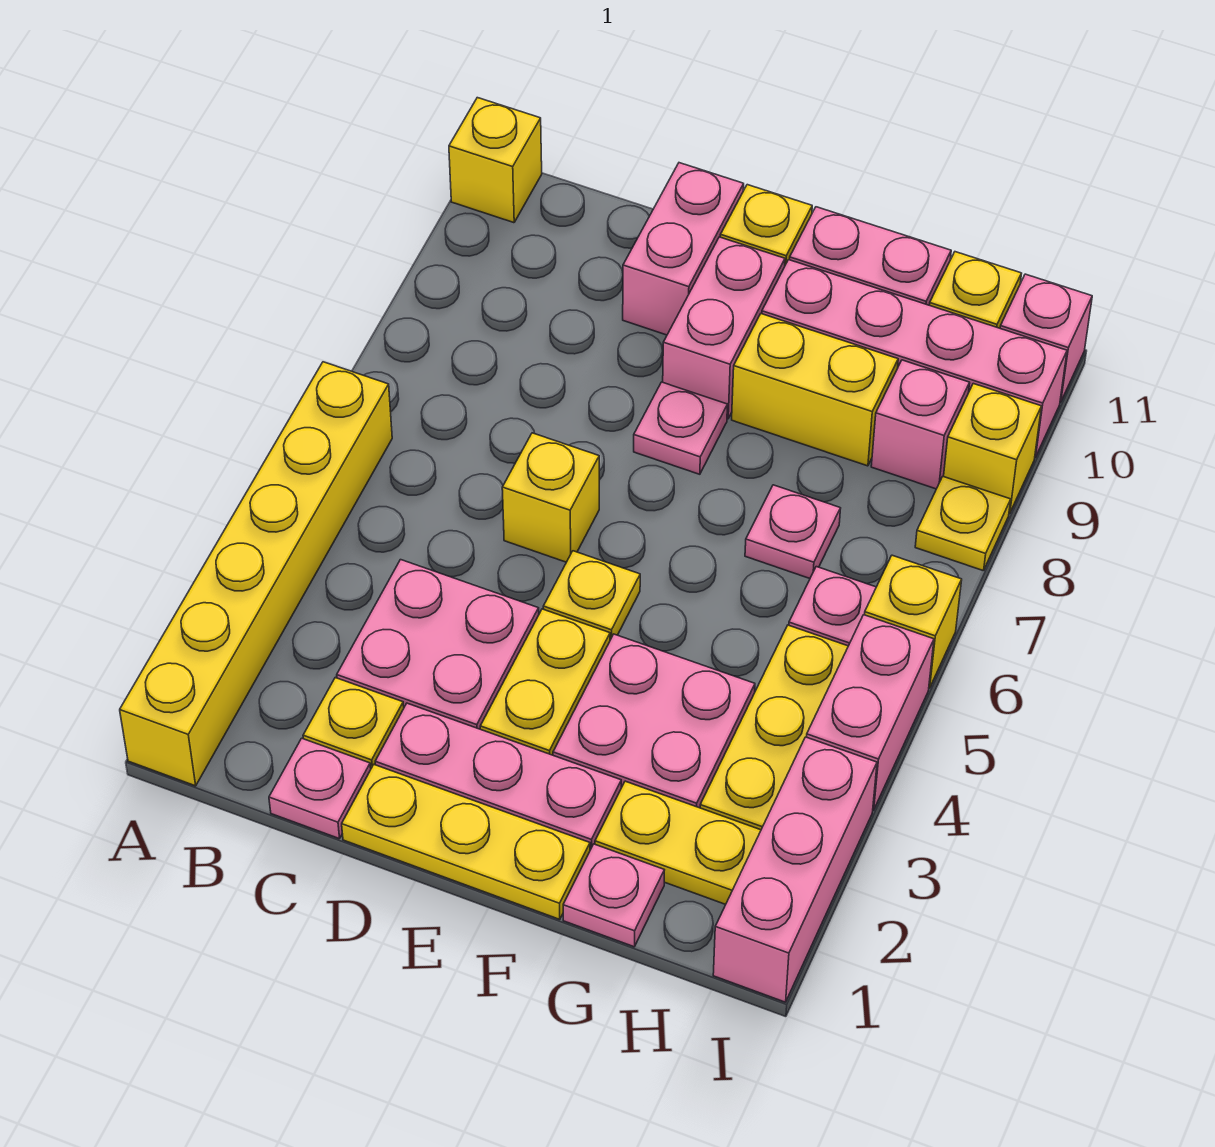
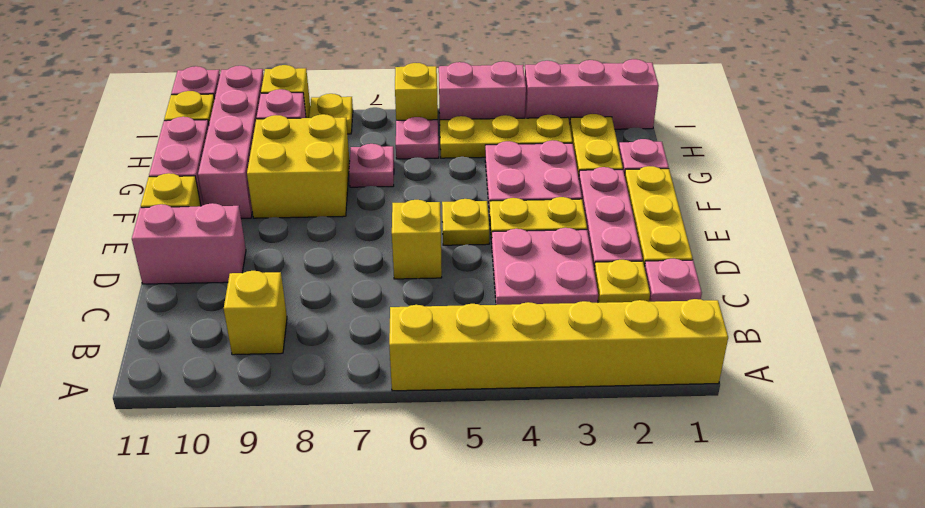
yellow 1x1 brick [449,98,542,223] -> yellow 1x1 brick moved to [224,271,287,355]
pink 1x1 plate [634,382,728,474] -> none
pink 1x2 brick [663,237,785,419] -> none
yellow 1x2 brick [732,314,898,466] -> yellow 2x2 brick [247,114,350,218]

